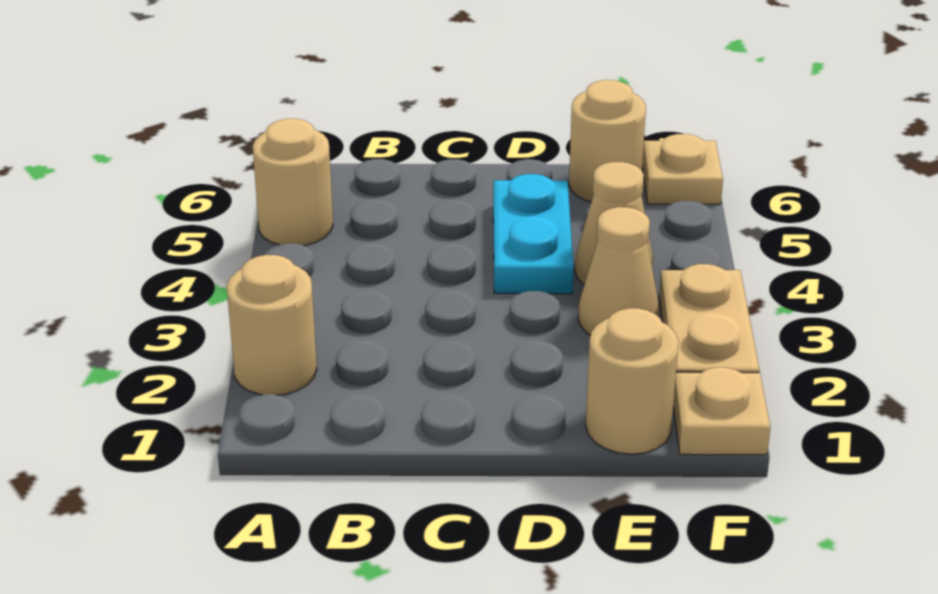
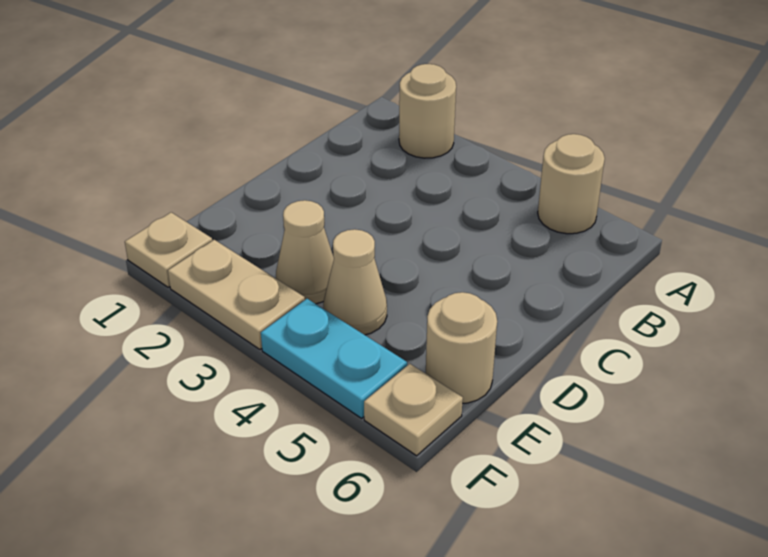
cyan 1x2 plate [493,174,574,294] -> cyan 1x2 plate moved to [261,299,407,418]
tan 1x1 round brick [586,308,678,454] -> none

